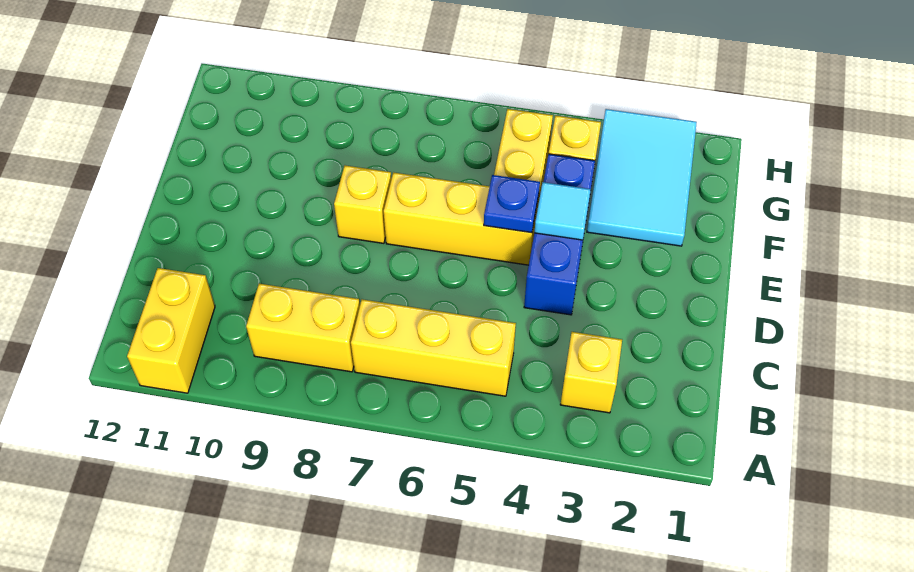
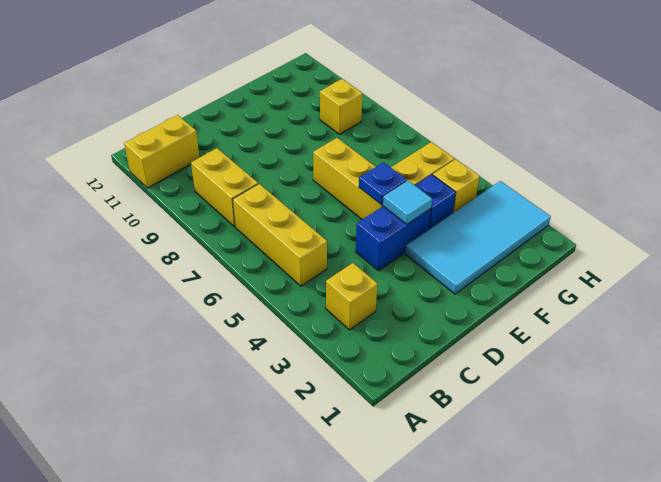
yellow 1x1 brick [334,165,391,243] -> yellow 1x1 brick moved to [320,79,362,134]
cyan 2x3 tile [587,109,697,246] -> cyan 2x4 tile [405,181,551,294]

